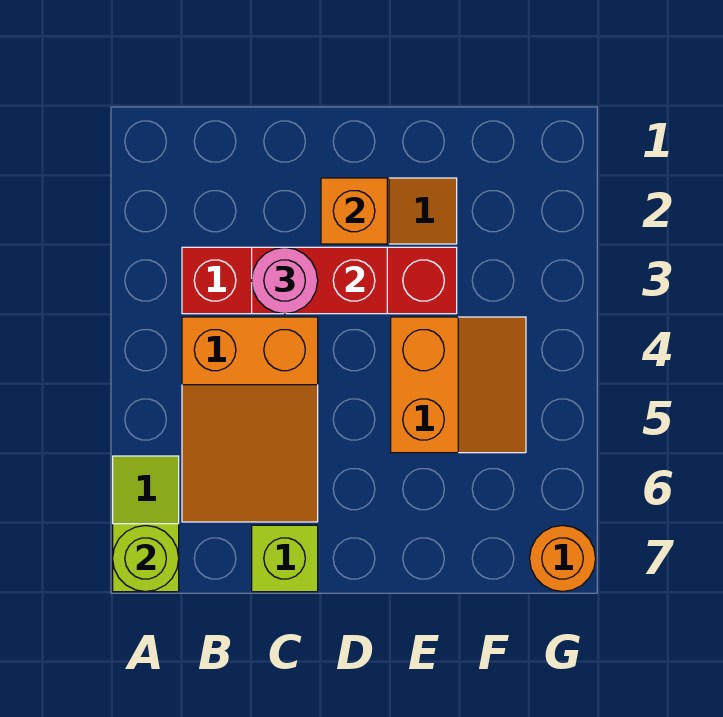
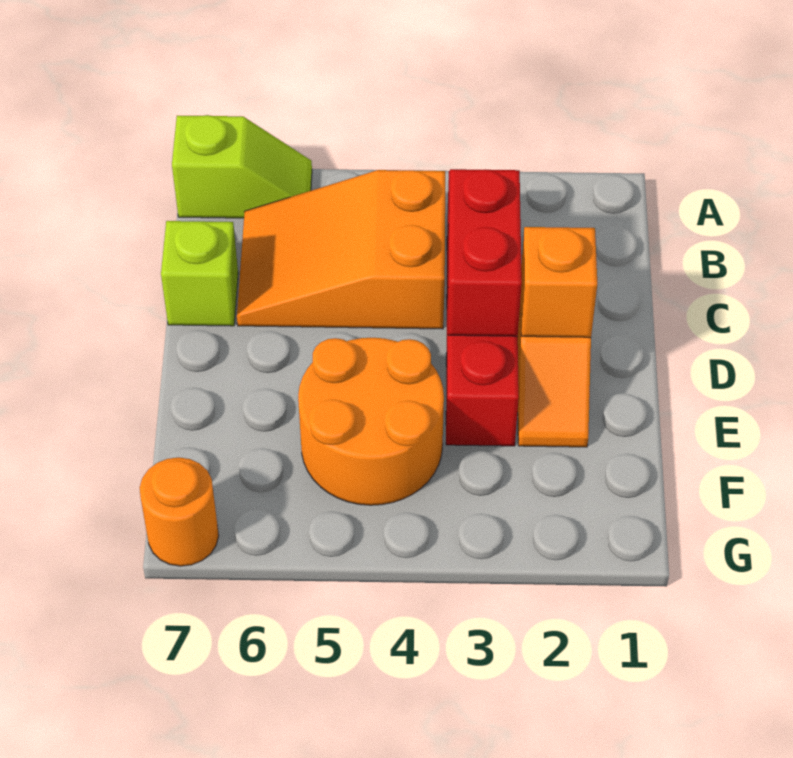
lime 1x1 round brick [113,525,179,592] -> none
pink 1x1 round brick [252,248,318,314] -> none
orange 2x2 slope [391,317,526,453] -> orange 2x2 round brick [298,338,444,505]

